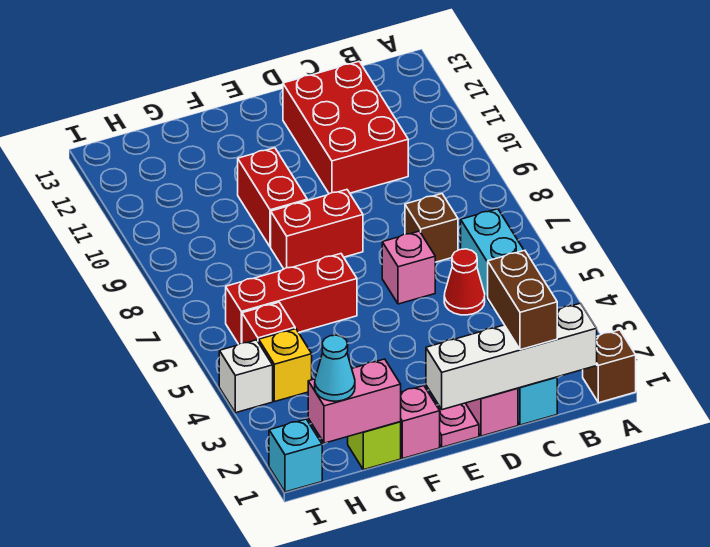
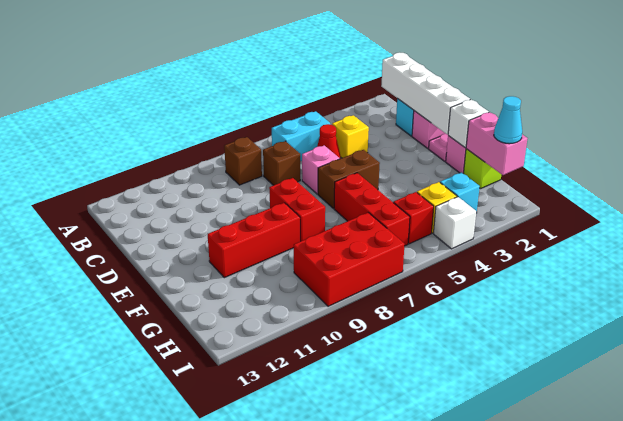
brown 1x1 brick [583,330,636,403] -> brown 1x1 brick moved to [224,137,262,185]
brown 1x2 brick [488,250,557,350] -> brown 1x2 brick moved to [318,150,380,208]
none -> yellow 1x1 brick [332,115,369,158]
red 2x3 brick [283,62,408,194] -> red 2x3 brick moved to [294,213,405,306]
none -> white 1x1 brick [448,100,489,148]
red 1x2 brick [238,148,307,247] -> red 1x3 brick [208,203,300,278]
cyan 1x1 brick [269,419,322,492] -> cyan 1x1 brick moved to [440,172,480,213]

